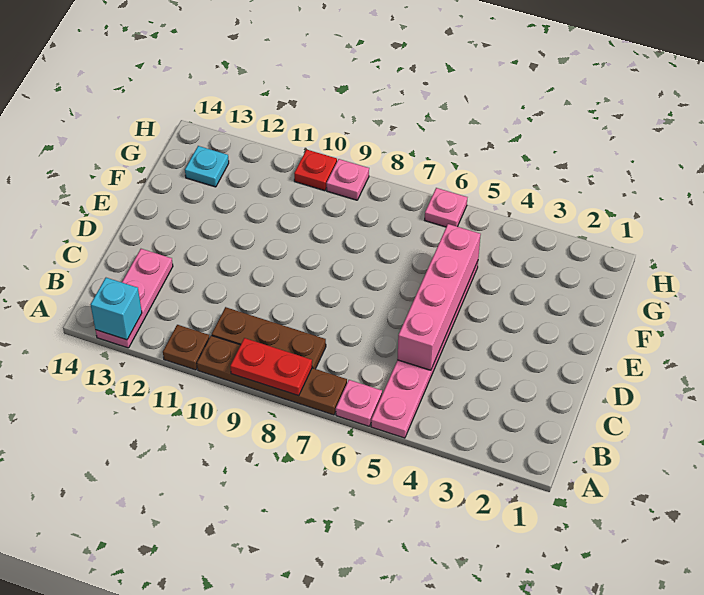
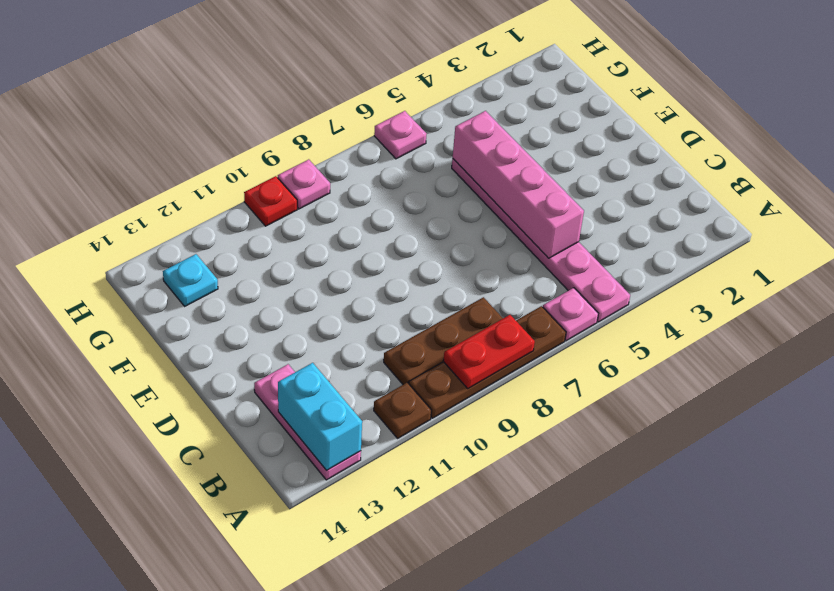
cyan 1x1 brick [91,278,142,340] -> cyan 1x2 brick [278,363,362,470]

